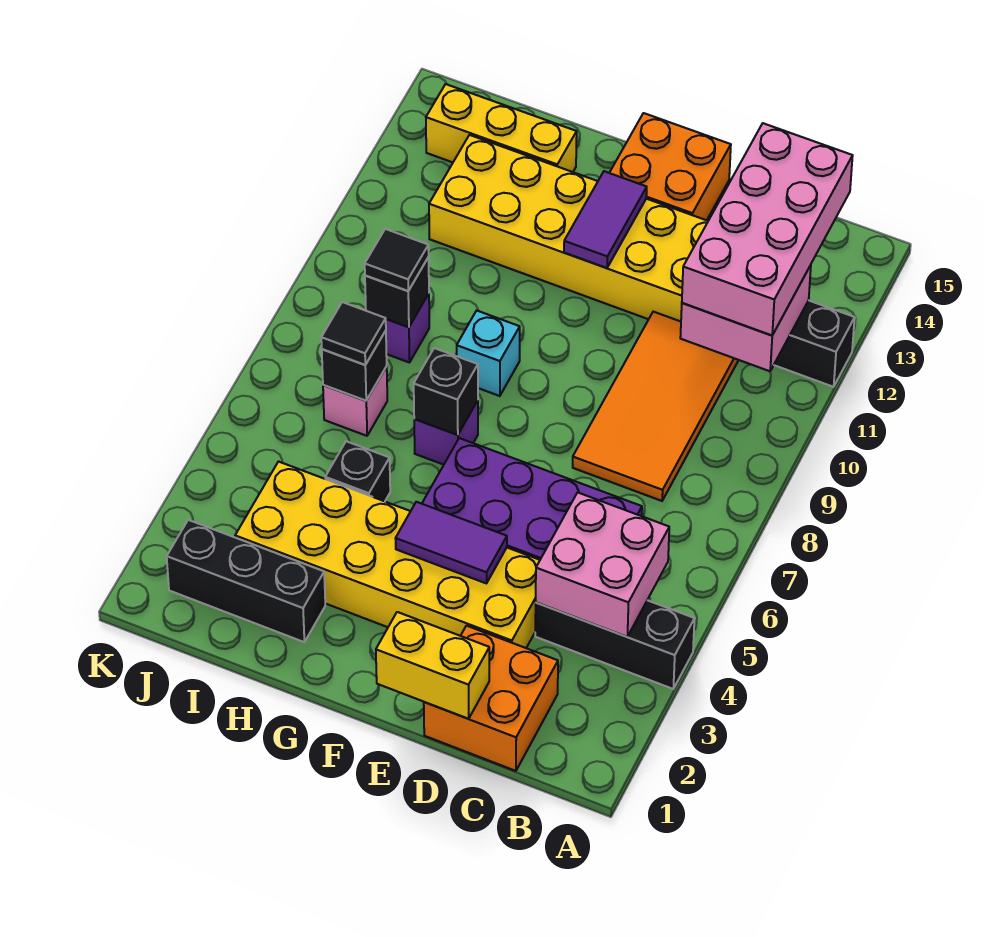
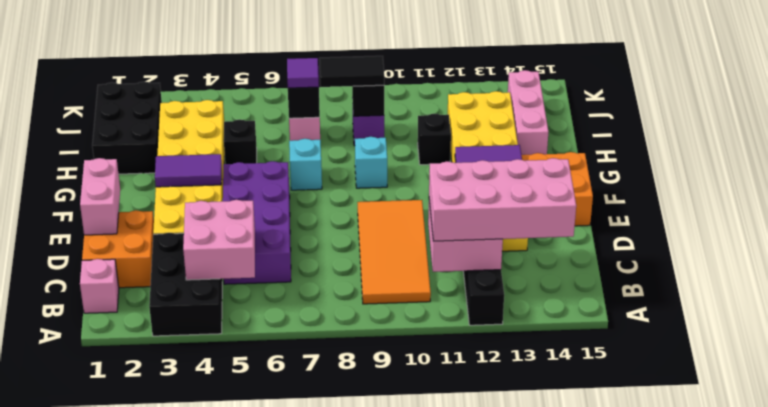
black 1x3 brick [535,600,695,689] -> black 2x3 brick [149,233,222,336]
none -> pink 1x1 brick [80,259,119,313]
orange 2x4 tile [573,312,738,501] -> orange 2x4 tile turned to [357,200,431,304]
yellow 1x2 brick [376,612,489,719] -> pink 1x2 brick [80,158,120,235]
purple 1x2 tile [395,502,507,584] -> purple 1x2 tile turned to [155,154,222,187]
purple 1x1 brick [414,400,478,465] -> cyan 1x1 brick [289,139,322,190]
black 1x1 brick [414,348,478,435] -> black 1x1 brick moved to [418,114,451,165]
black 1x3 brick [167,520,325,642] -> black 2x3 brick [92,82,162,174]
yellow 1x3 brick [426,84,577,172] -> pink 1x3 brick [508,70,548,155]
black 1x1 tile [321,302,386,365] -> purple 1x1 tile [287,58,319,88]
black 1x1 tile [365,229,429,291] -> black 1x2 tile [319,56,384,87]

